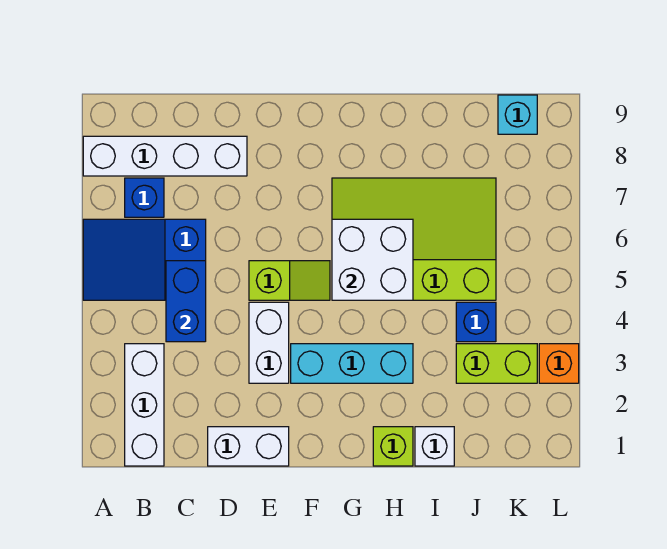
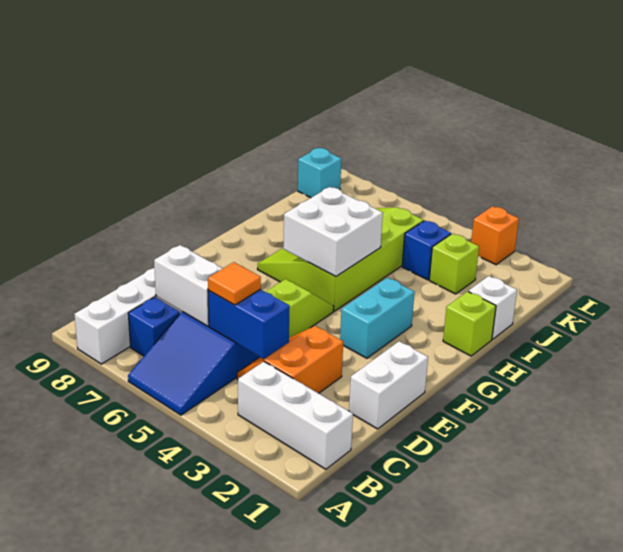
none -> orange 2x2 slope [237,326,343,393]
none -> orange 1x1 tile [208,262,261,305]
white 1x2 brick [249,302,289,383] -> white 1x2 brick moved to [154,245,223,326]
cyan 1x3 brick [291,344,413,383] -> cyan 1x2 brick [340,278,414,358]
lime 1x2 brick [456,344,537,383] -> lime 1x1 brick [429,234,479,294]

